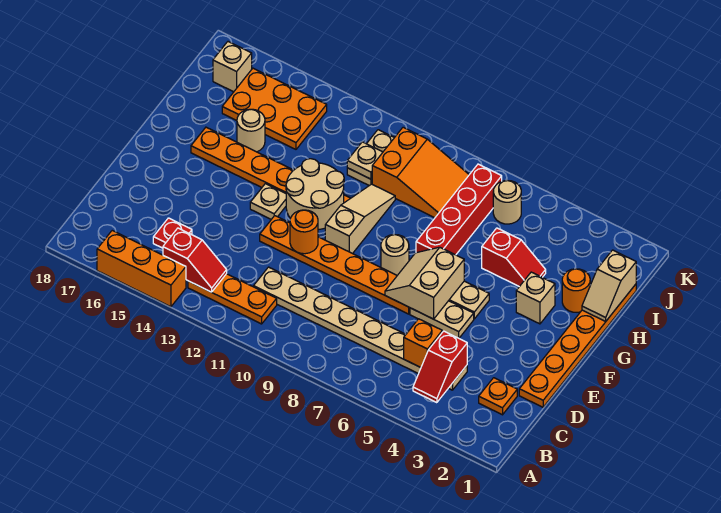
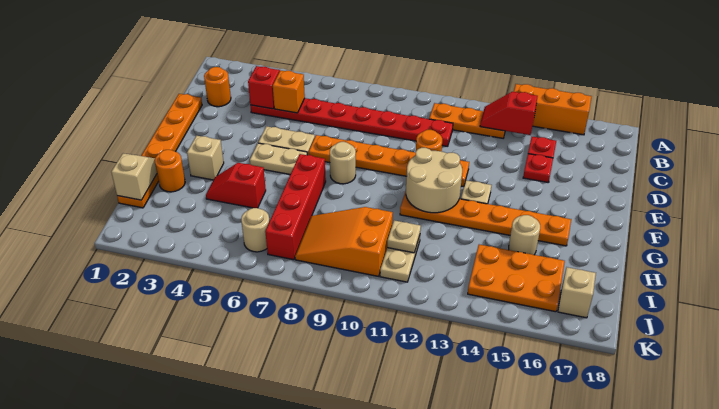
orange 1x1 plate [479,378,517,415] -> orange 1x1 round brick [204,67,231,107]
tan 1x8 plate [254,267,467,390] -> red 1x8 plate [250,98,453,147]
none -> red 1x1 plate [523,154,553,183]
tan 2x2 slope [385,247,464,319] -> none
tan 1x3 slope [325,184,395,254] -> none

